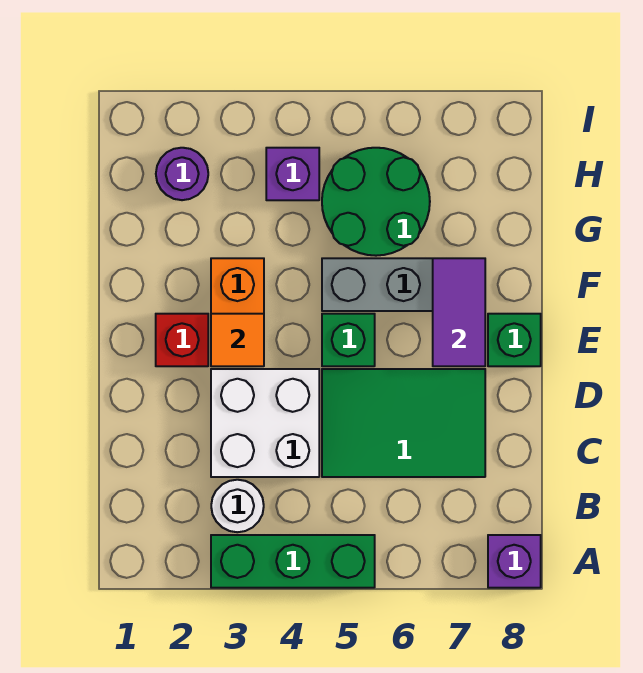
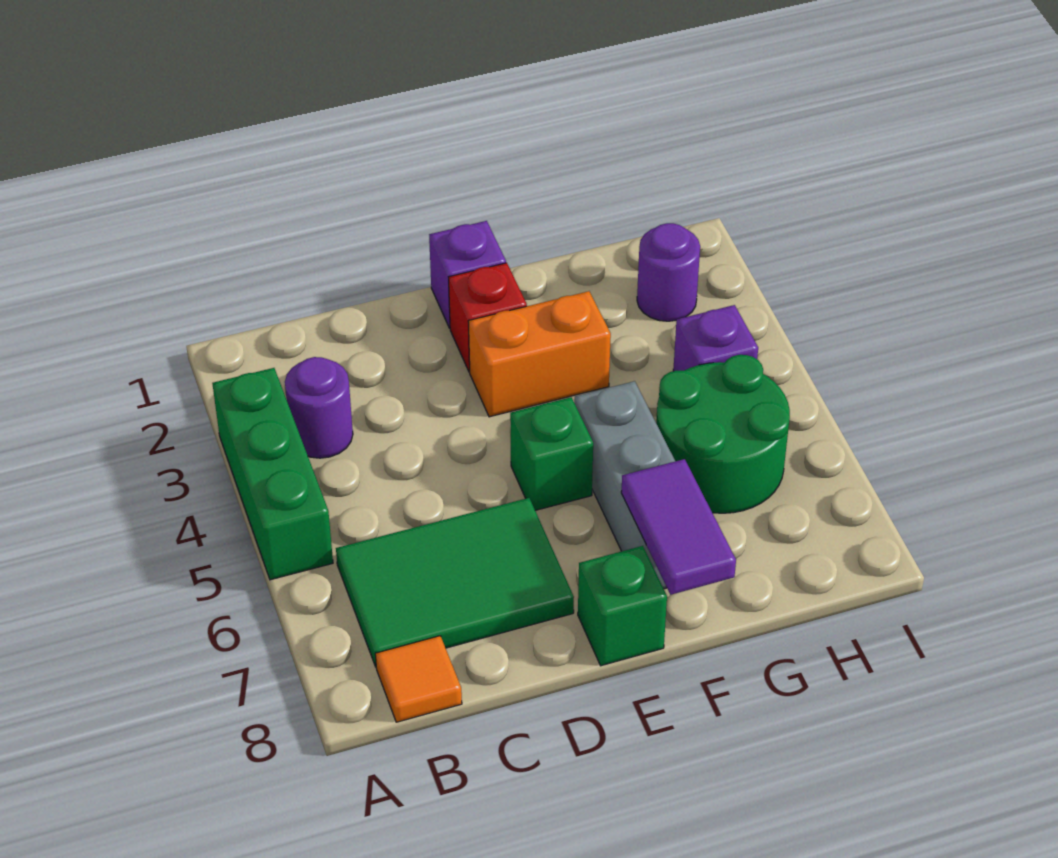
purple 1x1 brick [488,535,541,588] -> purple 1x1 brick moved to [429,221,506,328]
white 1x1 round brick [211,480,264,532] -> purple 1x1 round brick [285,357,353,458]
white 2x2 brick [211,369,319,477] -> none
green 2x3 tile [322,369,485,477] -> green 2x3 tile turned to [336,498,574,667]
orange 1x1 tile [211,314,264,366] -> orange 1x1 tile moved to [375,636,462,722]
purple 1x2 tile [433,258,485,366] -> purple 1x2 tile turned to [621,459,736,595]

